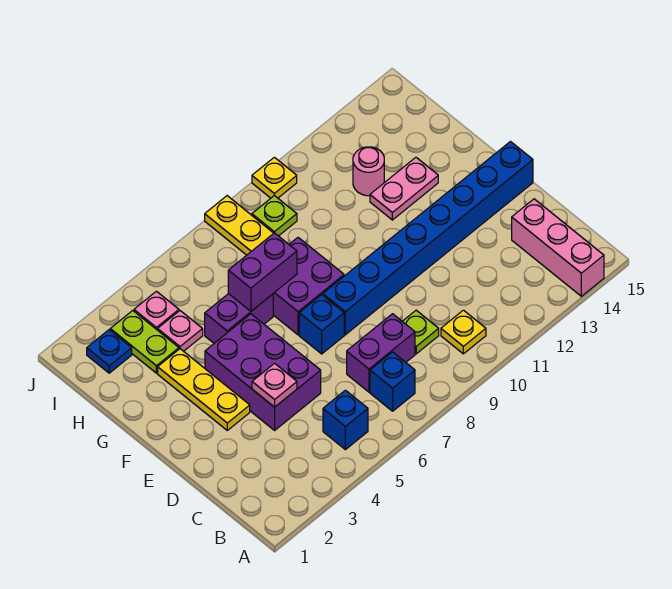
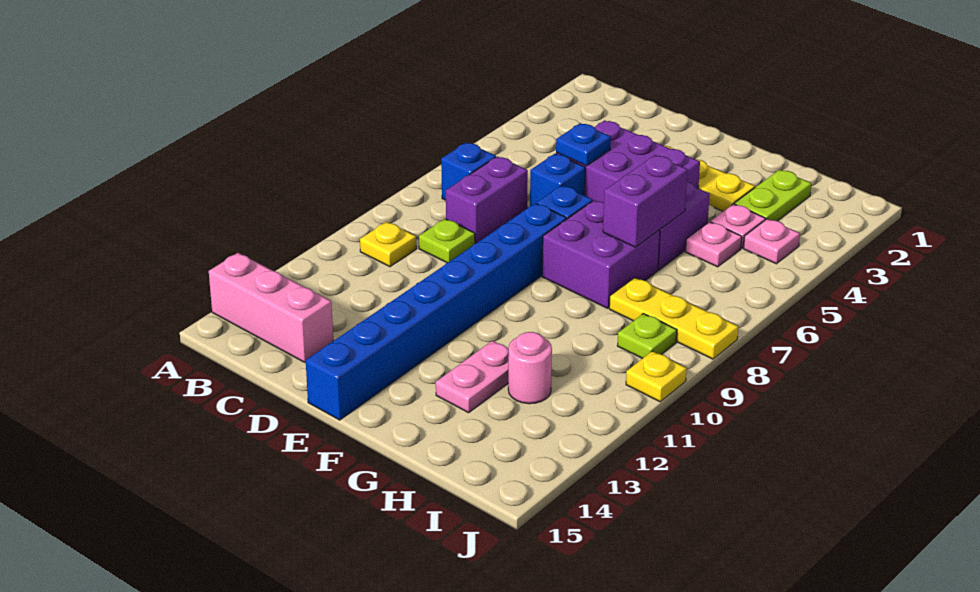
blue 1x1 brick [323,390,368,450] -> blue 1x1 brick moved to [530,154,585,206]
pink 1x1 plate [252,363,297,407] -> pink 1x1 plate moved to [685,222,742,267]
lime 1x2 plate [110,311,179,373] -> lime 1x2 plate turned to [734,170,811,221]
blue 1x1 plate [87,330,132,373] -> blue 1x1 plate moved to [556,123,611,166]

